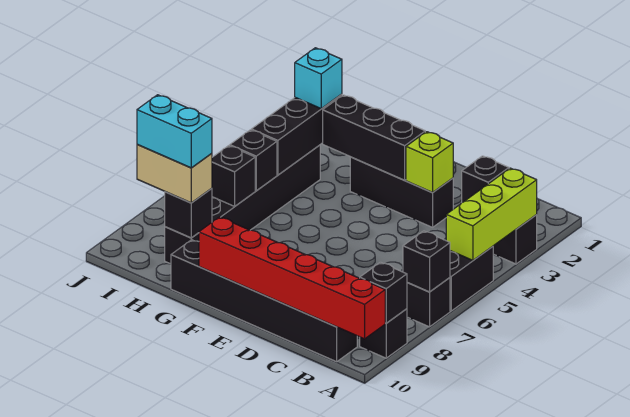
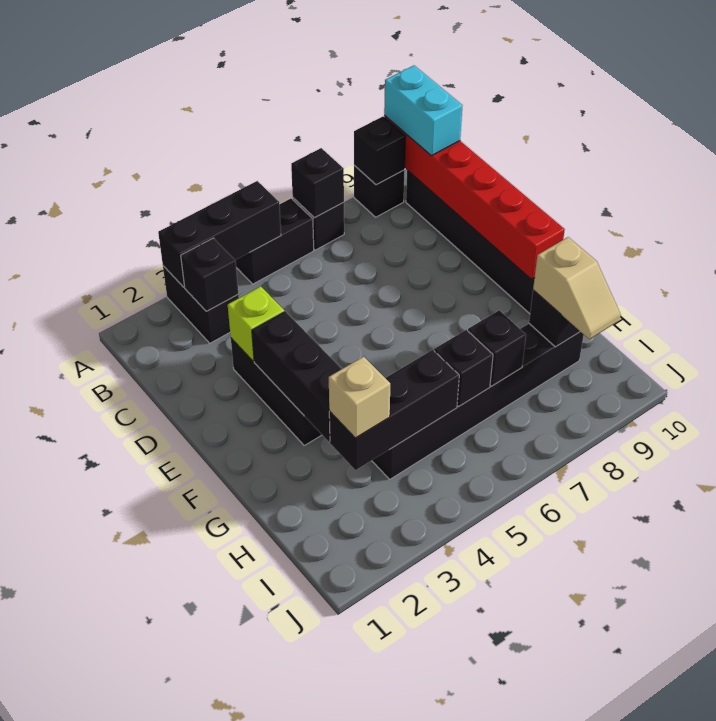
lime 1x3 brick [446,168,537,260] -> black 1x3 brick [158,181,281,287]
cyan 1x1 brick [295,48,342,109] -> tan 1x1 brick [329,357,390,438]
tan 1x2 brick [137,145,212,203] -> tan 1x2 slope [533,237,621,339]
cyan 1x2 brick [137,95,212,168] -> cyan 1x2 brick moved to [384,66,462,156]

